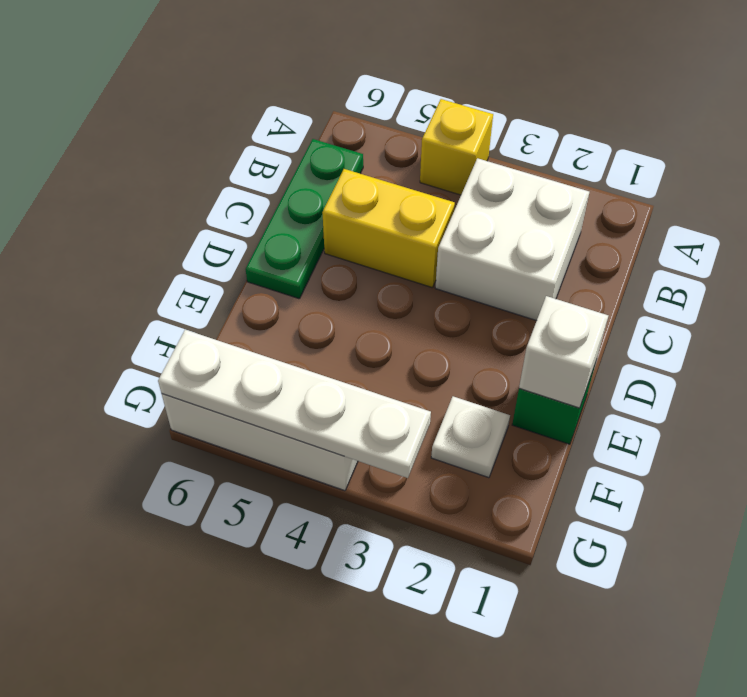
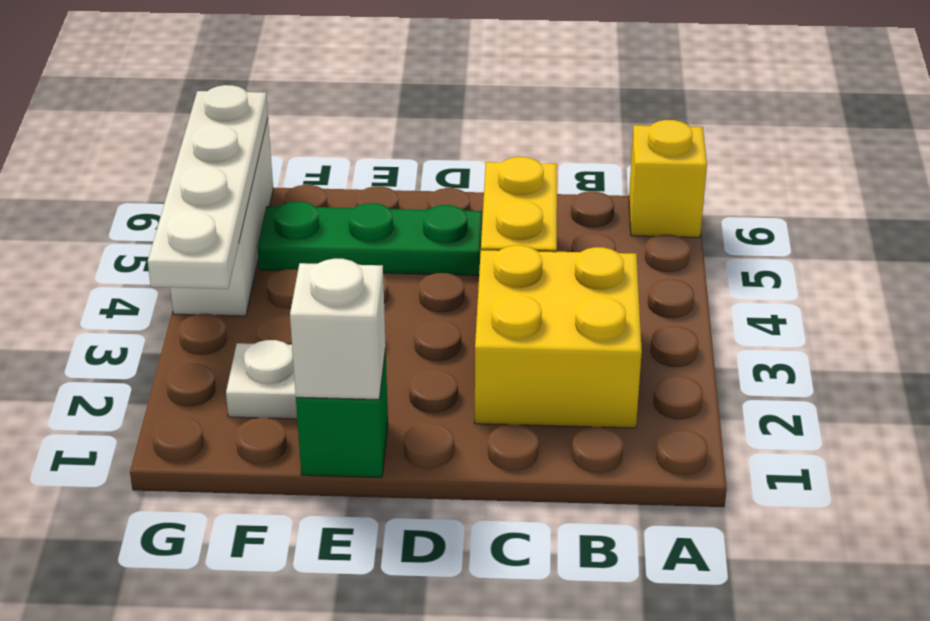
yellow 1x1 brick [420,99,493,195] -> yellow 1x1 brick moved to [629,120,707,237]
white 2x2 brick [435,158,589,321] -> yellow 2x2 brick [475,245,642,428]
green 1x3 plate [246,139,363,299] -> green 1x3 plate moved to [258,202,482,276]

